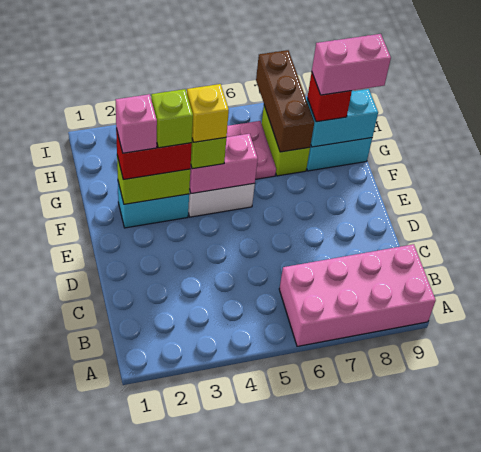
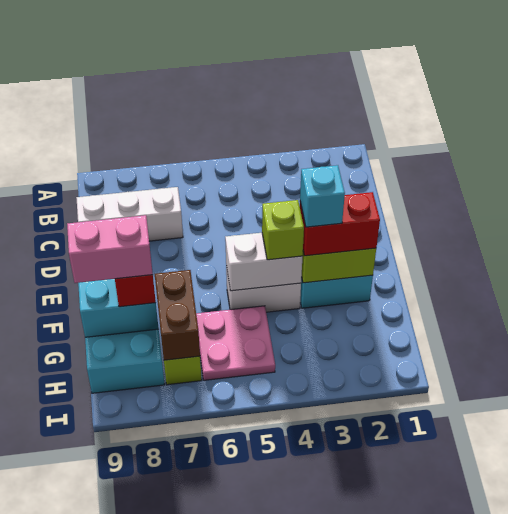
pink 2x4 brick [279,244,436,346] -> none
none -> white 1x3 brick [76,187,183,241]
pink 1x1 brick [116,94,157,153] -> none
lime 1x1 brick [151,89,193,148] -> cyan 1x1 brick [300,165,345,227]
pink 1x2 brick [189,134,258,194] -> white 1x2 brick [225,233,303,291]
yellow 1x1 brick [187,84,229,142] -> none
brown 1x3 brick [256,50,314,152] -> brown 1x2 brick [155,270,200,360]

